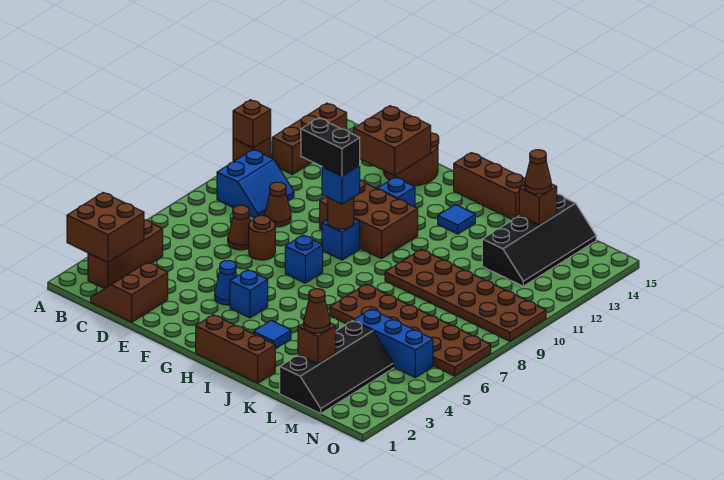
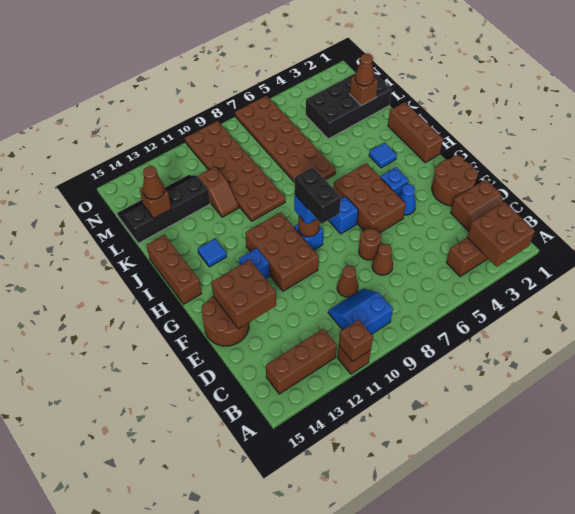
none -> brown 2x2 round brick [432,155,478,206]
none -> brown 2x3 brick [333,163,406,233]
none -> brown 1x2 slope [198,167,239,217]
black 2x4 slope [280,321,394,414] -> black 2x4 brick [306,73,392,139]
blue 1x3 brick [353,309,433,377] -> none

